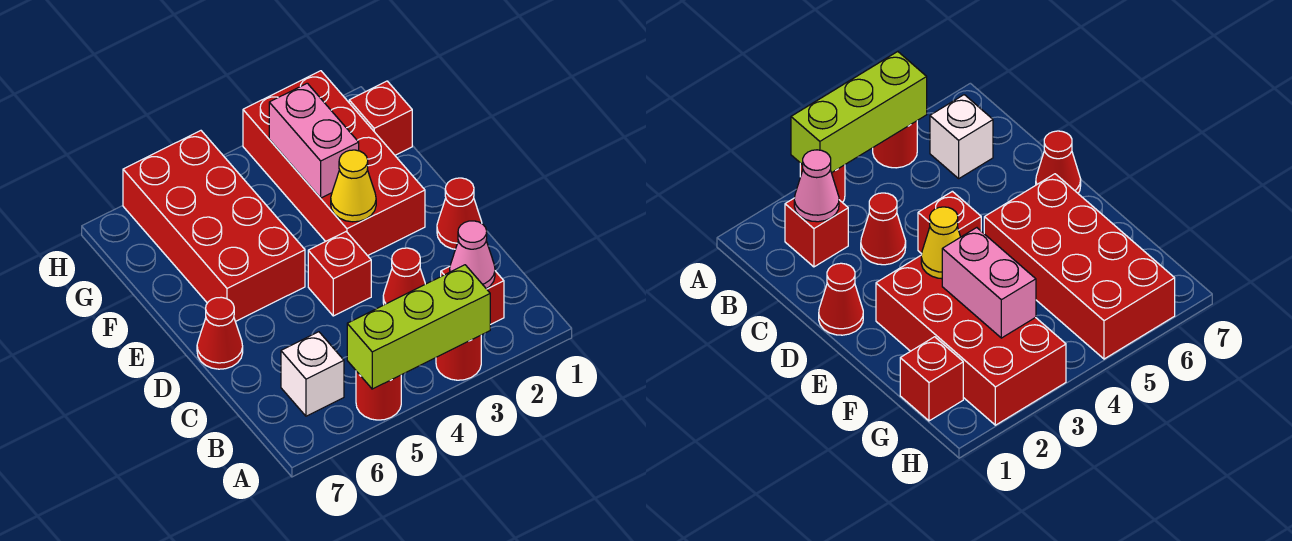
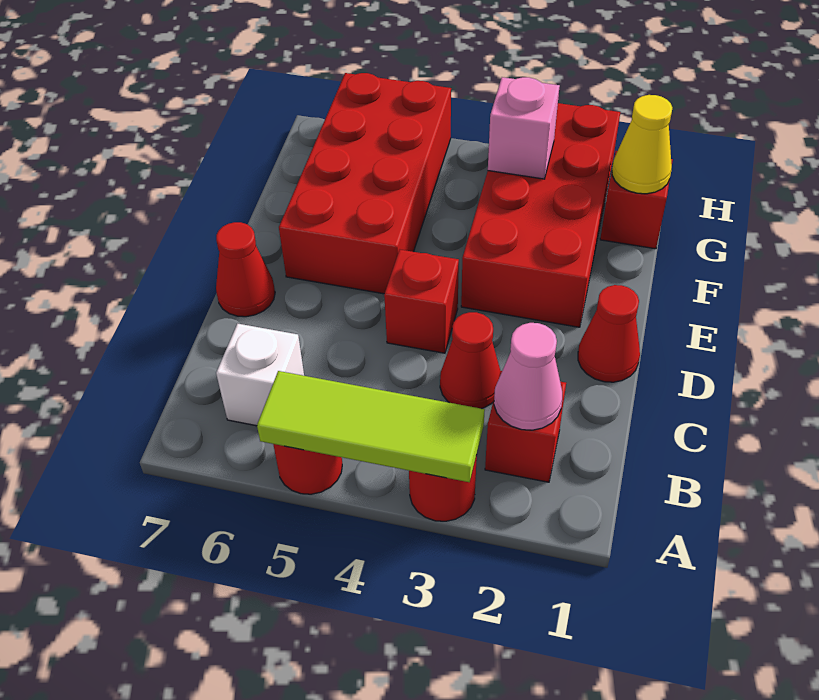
lime 1x3 brick [347,265,490,389] -> lime 1x3 tile [257,371,485,482]
yellow 1x1 cone [331,150,376,222] -> yellow 1x1 cone moved to [612,95,672,194]
pink 1x2 brick [269,83,359,198] -> pink 1x1 brick [488,77,560,179]

